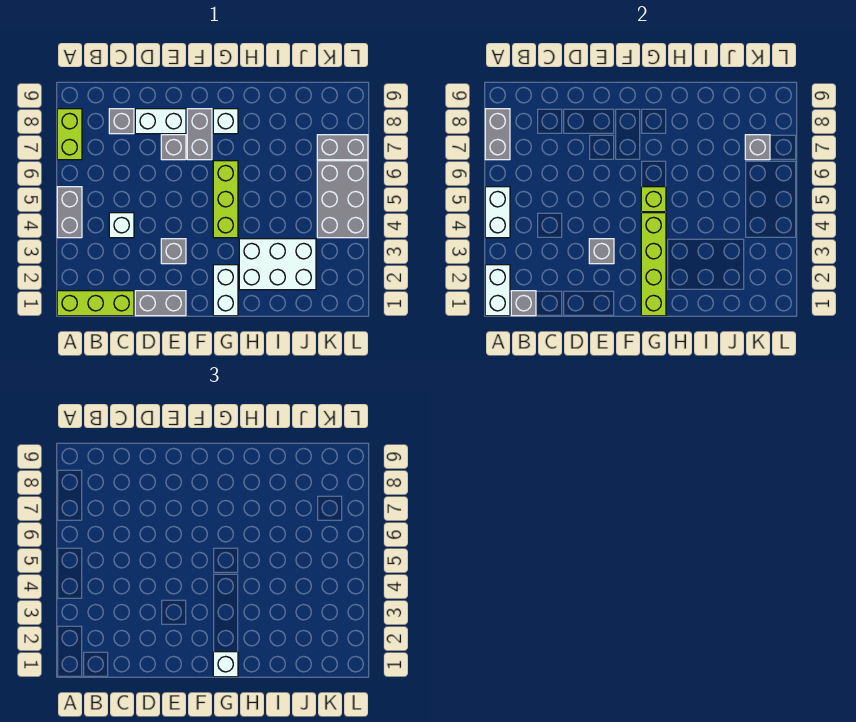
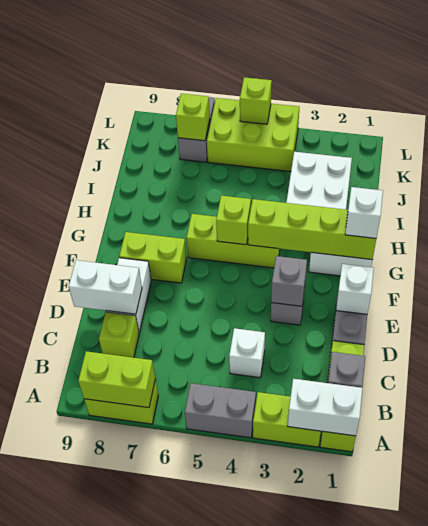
none -> lime 1x2 brick [253,392,321,447]
white 1x2 brick [485,187,510,238] -> white 1x2 brick moved to [69,260,142,314]
grey 1x2 brick [485,109,510,160] -> lime 1x2 brick [78,351,155,408]
grey 1x1 brick [109,109,134,134] -> lime 1x1 brick [99,312,139,358]
grey 1x1 brick [161,135,186,160] -> none
grey 1x2 brick [187,109,212,160] -> lime 1x2 brick [119,232,187,283]
white 1x1 brick [213,109,238,134] -> white 1x1 brick moved to [336,264,374,314]
grey 2x3 brick [317,161,368,238] -> lime 2x3 brick [207,98,299,172]
grey 1x1 brick [745,135,770,160] -> lime 1x1 brick [176,94,210,141]
none -> lime 1x1 brick [240,77,272,124]

